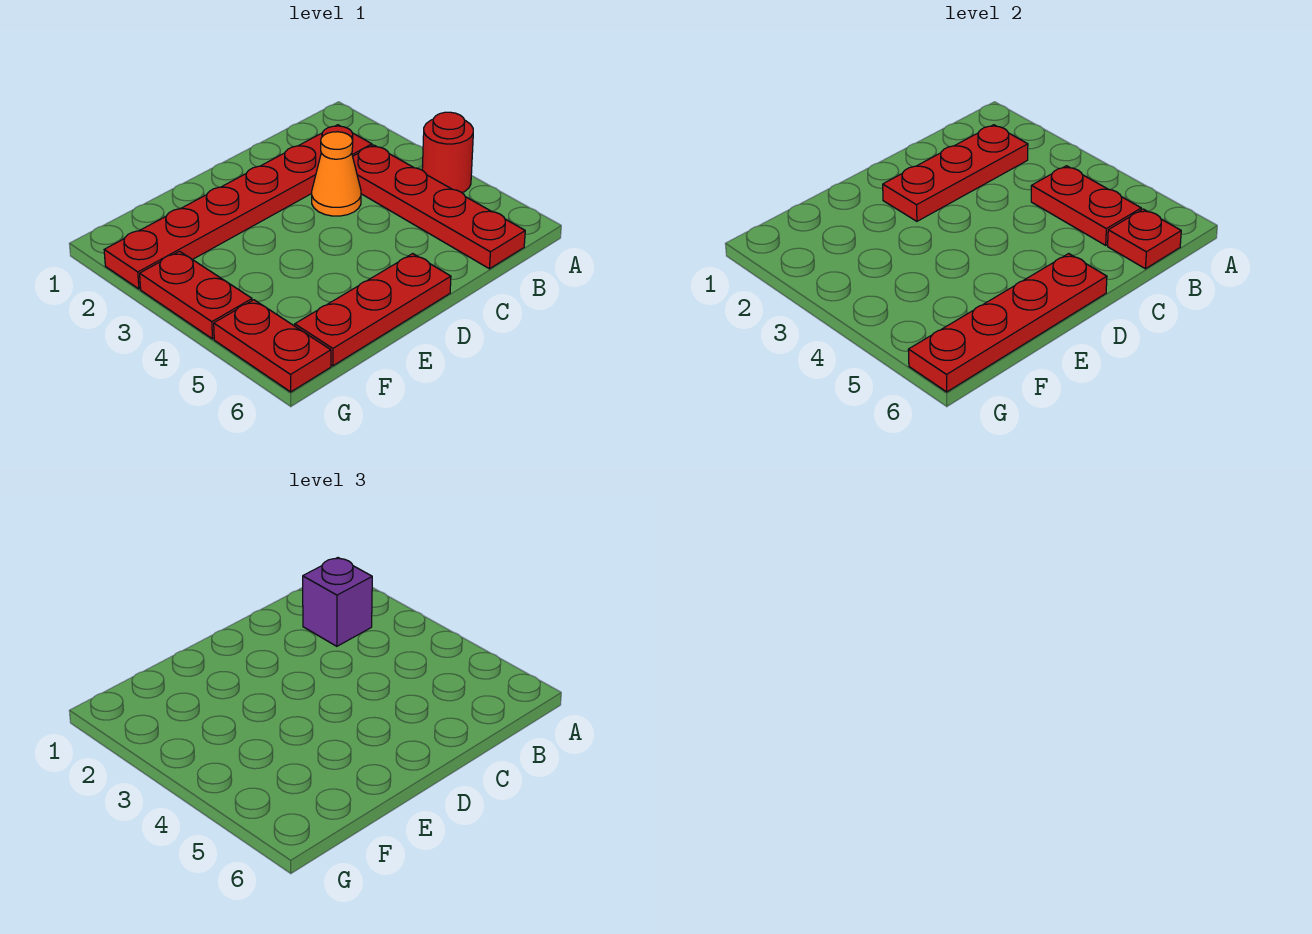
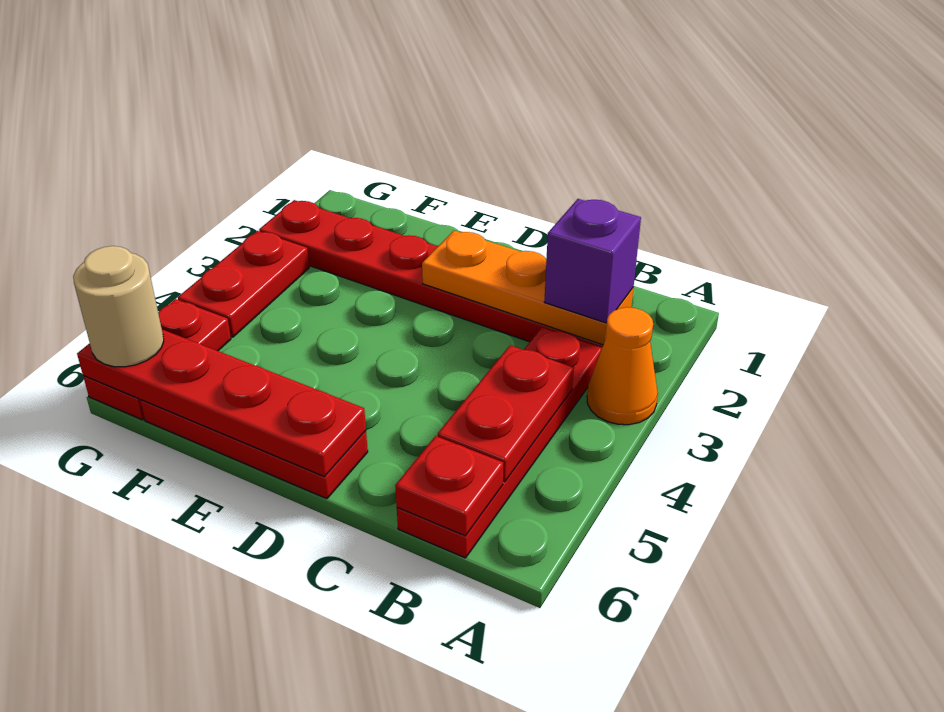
red 1x1 round brick [422,112,473,193] -> none
red 1x3 plate [883,125,1028,221] -> orange 1x3 plate [422,231,633,345]
orange 1x1 cone [312,132,361,216] -> orange 1x1 cone moved to [587,307,658,425]
none -> tan 1x1 round brick [73,246,164,367]

